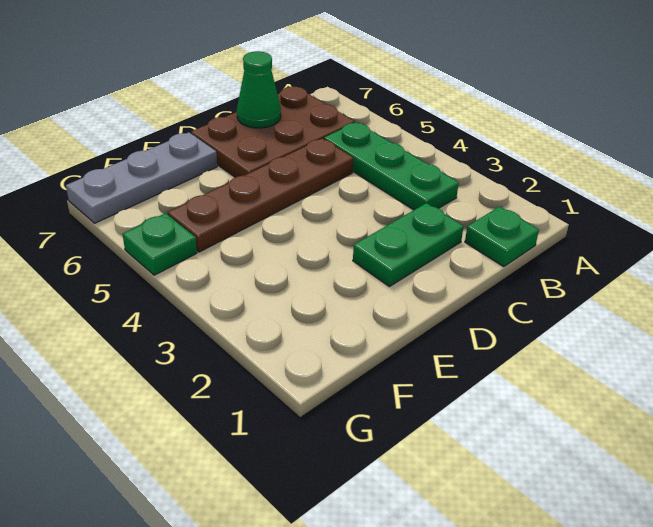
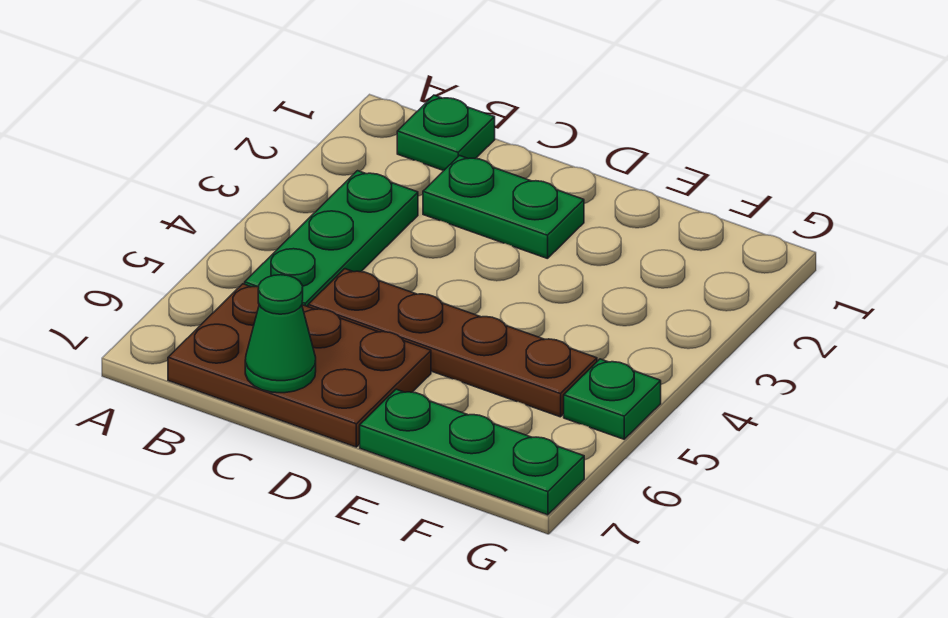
grey 1x3 plate [66,132,217,223] -> green 1x3 plate [360,389,584,515]

